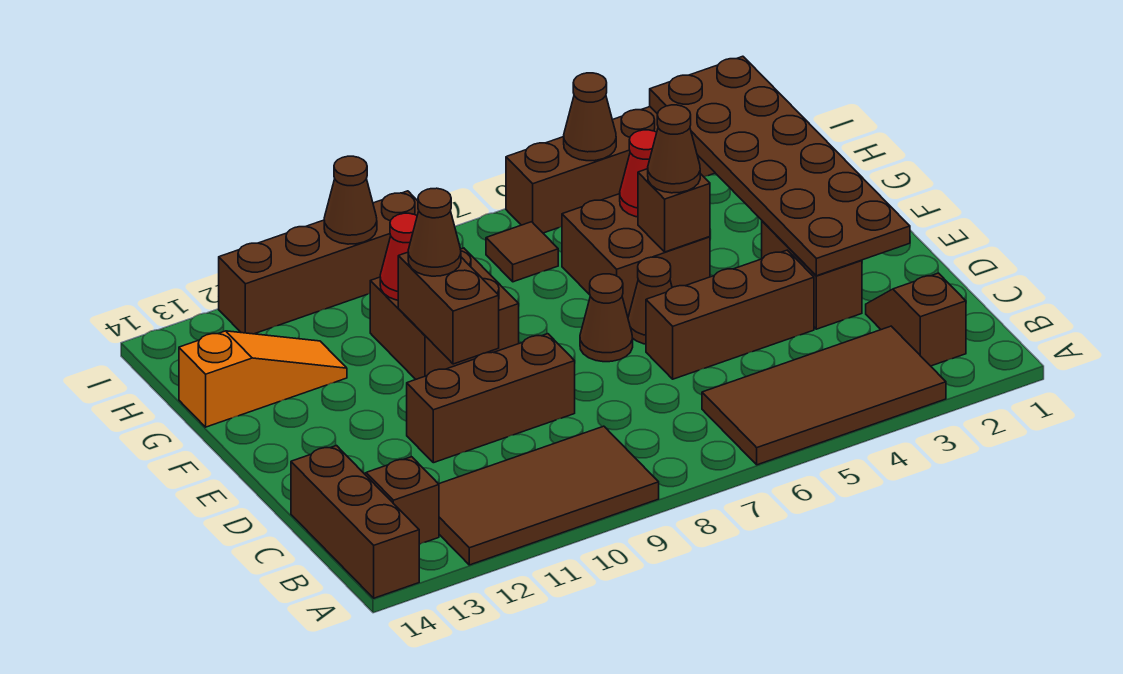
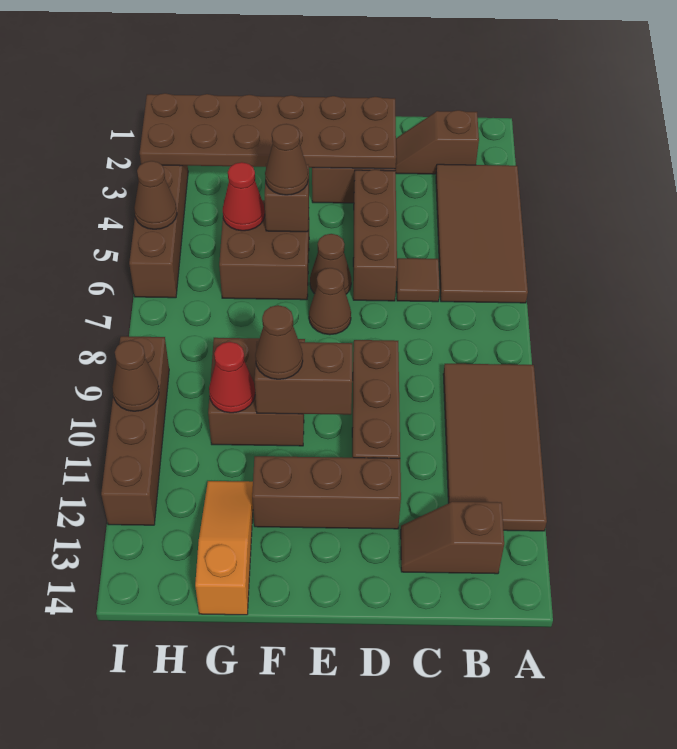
brown 1x3 brick [291,446,419,598] -> brown 1x3 brick moved to [252,456,401,529]
brown 1x1 tile [486,222,558,282] -> brown 1x1 tile moved to [397,258,440,302]

